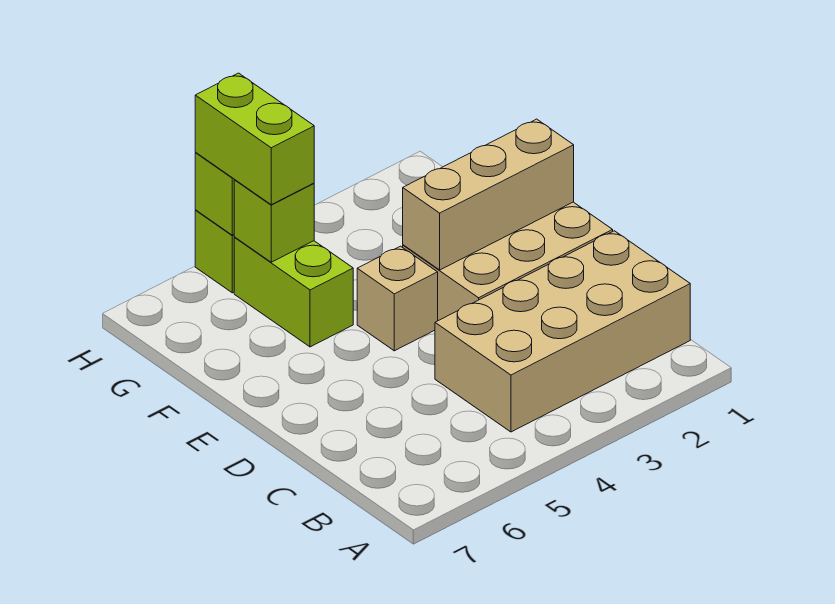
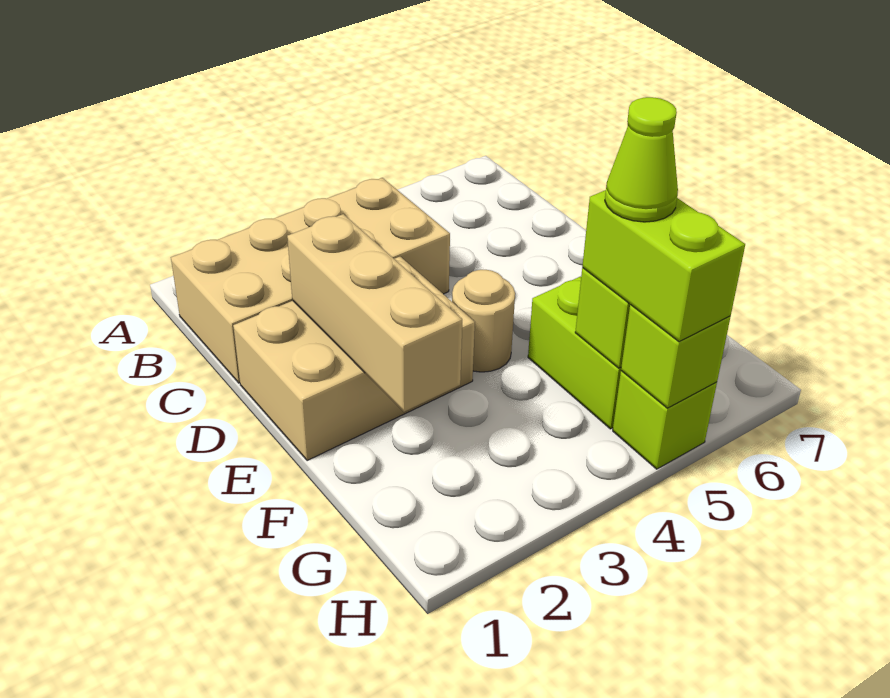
tan 1x3 brick [403,119,574,270] -> tan 1x3 brick turned to [287,214,462,412]
tan 1x1 brick [357,246,438,351] -> tan 1x1 round brick [452,270,515,372]
none -> lime 1x1 cone [605,97,678,222]

